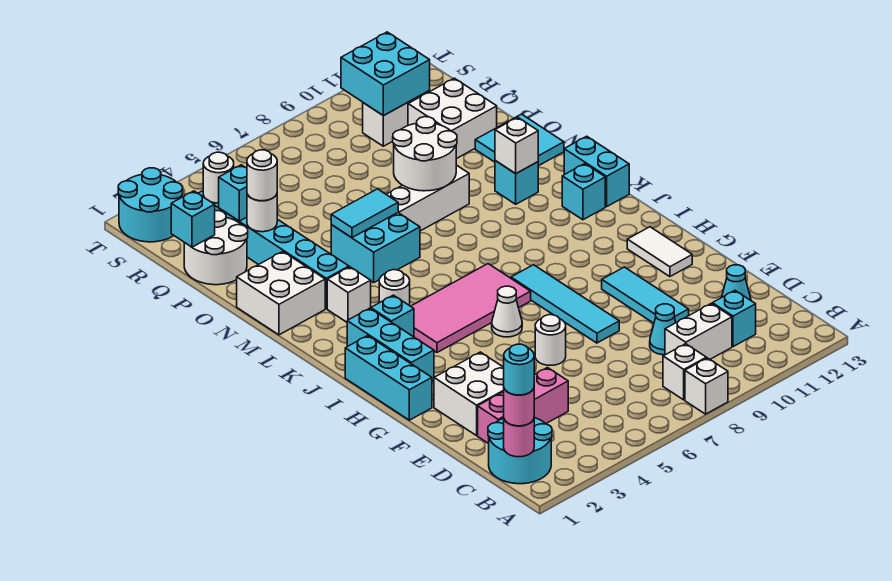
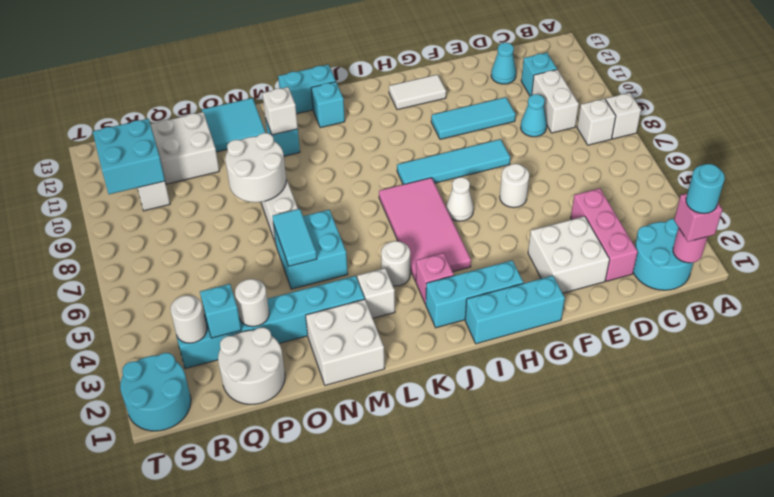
pink 1x1 round brick [504,389,534,426] -> pink 1x1 brick [674,194,722,242]
cyan 1x1 brick [371,295,414,337] -> pink 1x1 brick [416,253,454,304]
white 1x1 round brick [247,150,277,201] -> none
cyan 1x1 brick [171,191,215,247] -> none

